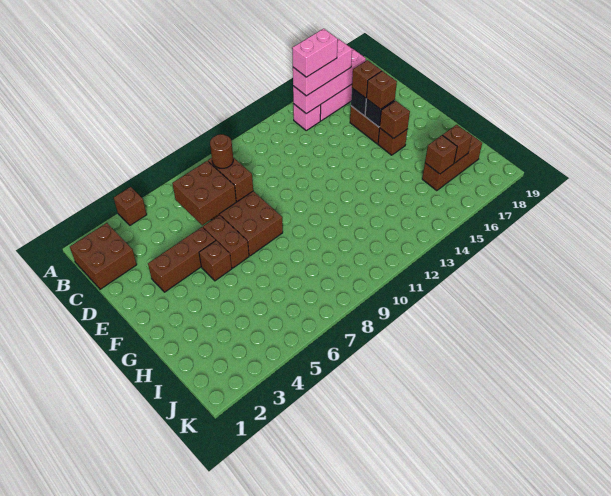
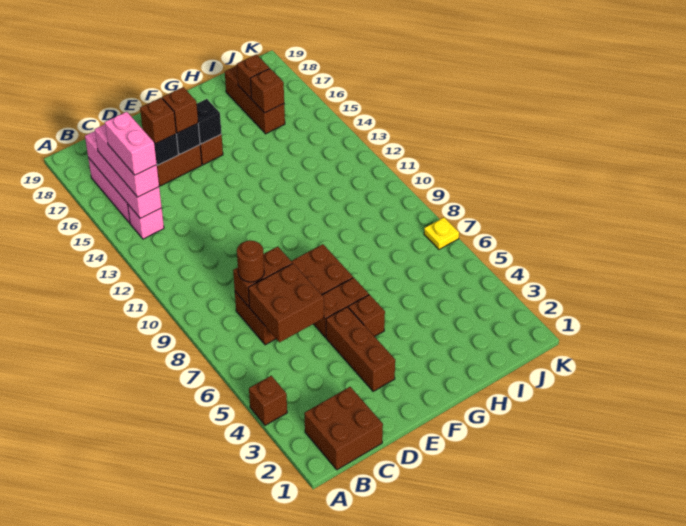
brown 1x1 brick [380,101,410,138] -> black 1x1 brick [197,99,221,144]
none -> yellow 1x1 plate [424,218,459,249]

